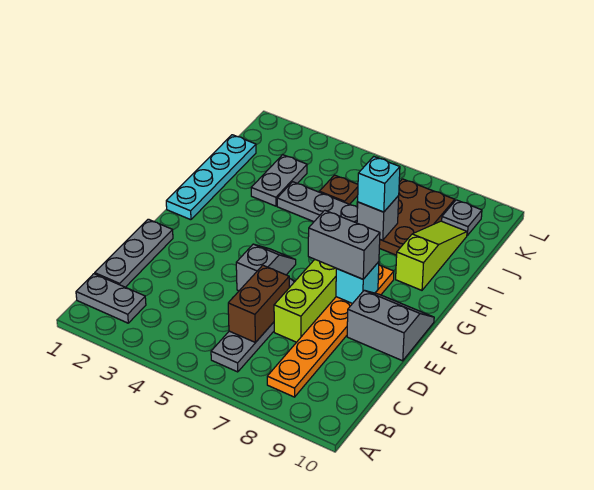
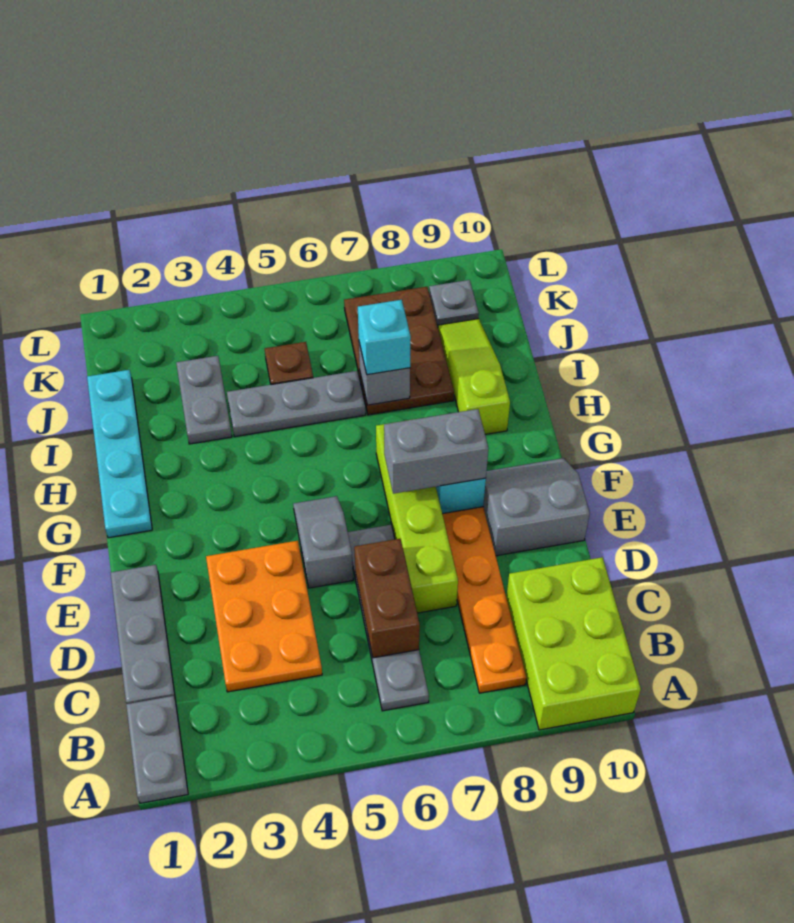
none -> lime 2x3 brick [506,557,641,730]
grey 1x2 plate [76,274,146,323] -> grey 1x2 plate turned to [126,696,188,803]
none -> orange 2x3 plate [206,541,322,692]

